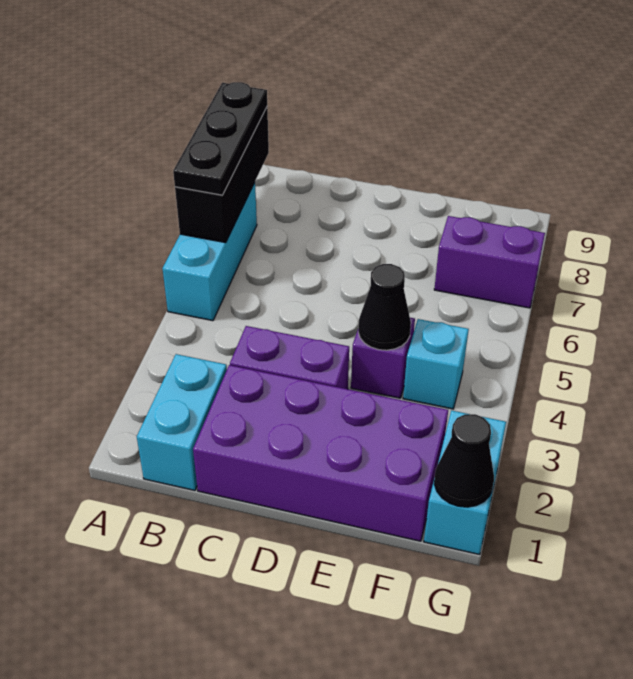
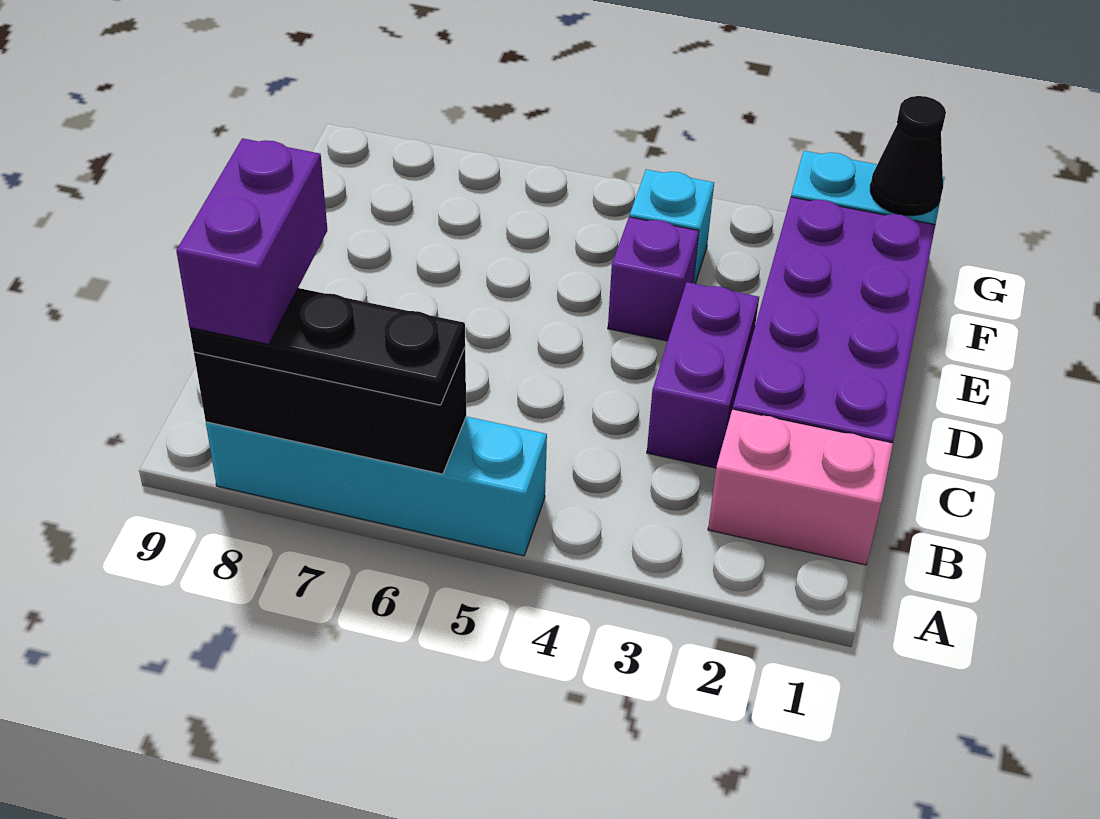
cyan 1x3 brick [162,183,257,321] -> cyan 1x4 brick [206,416,547,556]
cyan 1x2 brick [137,354,227,490] -> pink 1x2 brick [708,409,893,565]
black 1x1 cone [358,264,411,350] -> none
purple 1x2 brick [434,216,545,308] -> purple 1x2 brick moved to [176,138,327,344]

